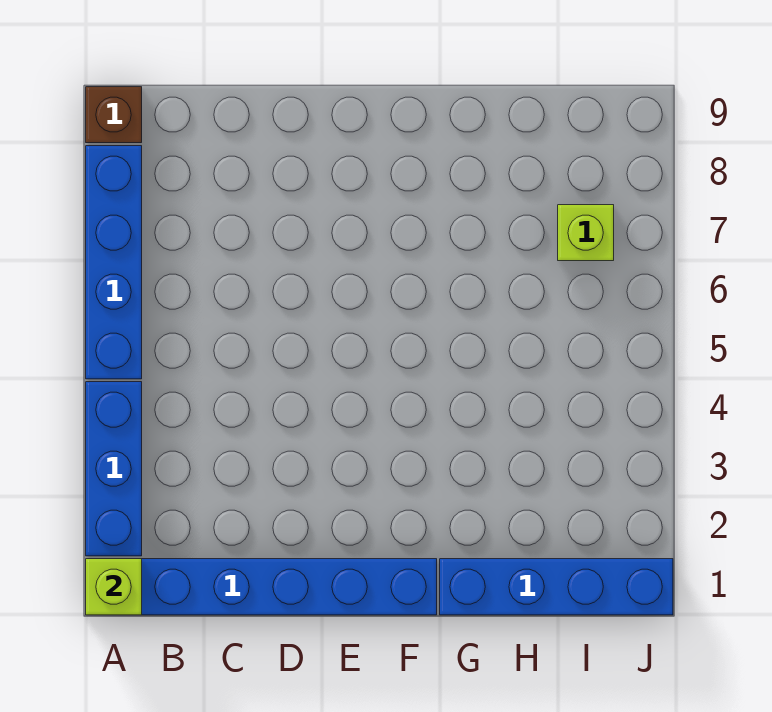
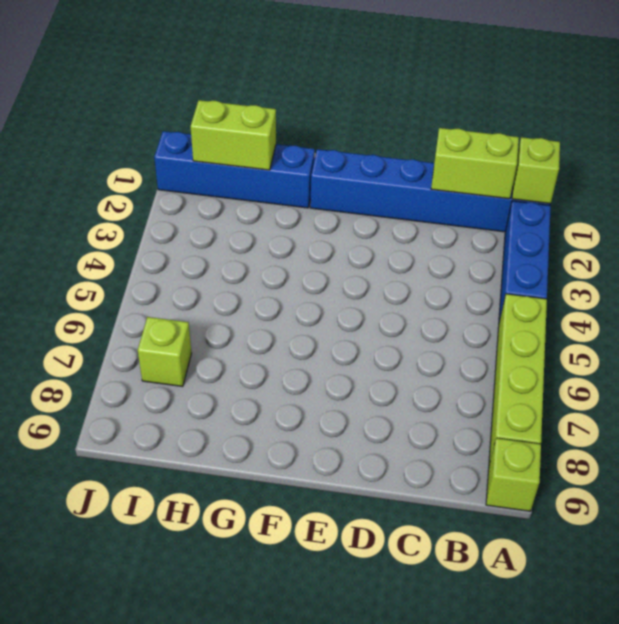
blue 1x4 brick [86,146,142,379] -> lime 1x4 brick [489,294,547,464]
brown 1x1 brick [86,87,142,143] -> lime 1x1 brick [486,438,541,511]
none -> lime 1x2 brick [431,128,519,199]
none -> lime 1x2 brick [191,100,276,170]

